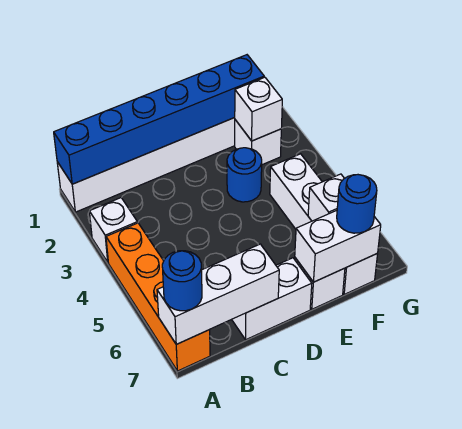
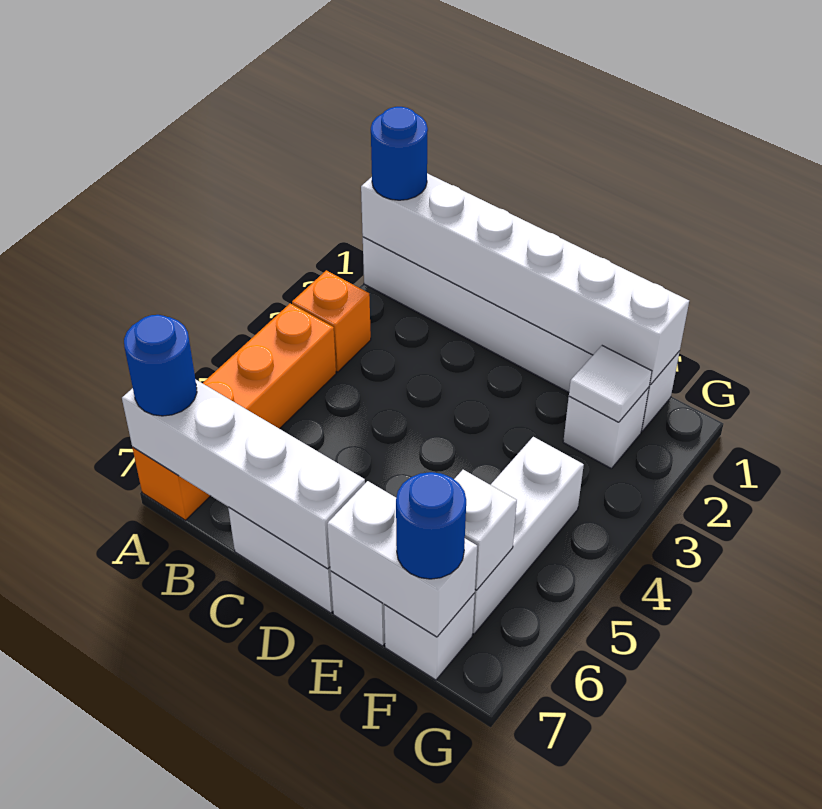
blue 1x6 brick [54,55,264,184] -> white 1x6 brick [361,173,689,385]
white 1x1 brick [89,198,137,262] -> orange 1x1 brick [292,270,371,372]
white 1x3 brick [157,244,279,344] -> white 1x4 brick [122,379,365,569]
blue 1x1 round brick [227,148,262,202] -> blue 1x1 round brick moved to [371,107,428,200]
white 1x1 brick [234,77,282,141] -> white 1x1 tile [569,346,652,422]

